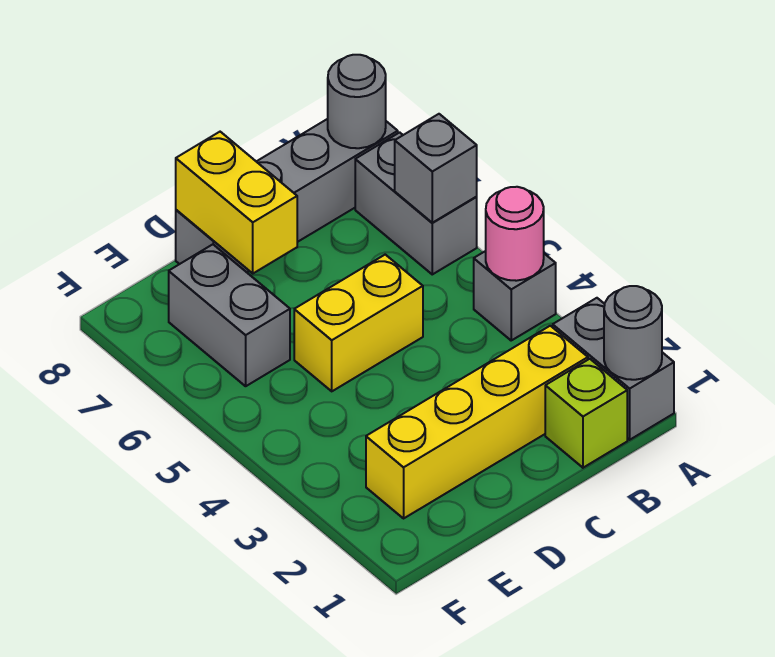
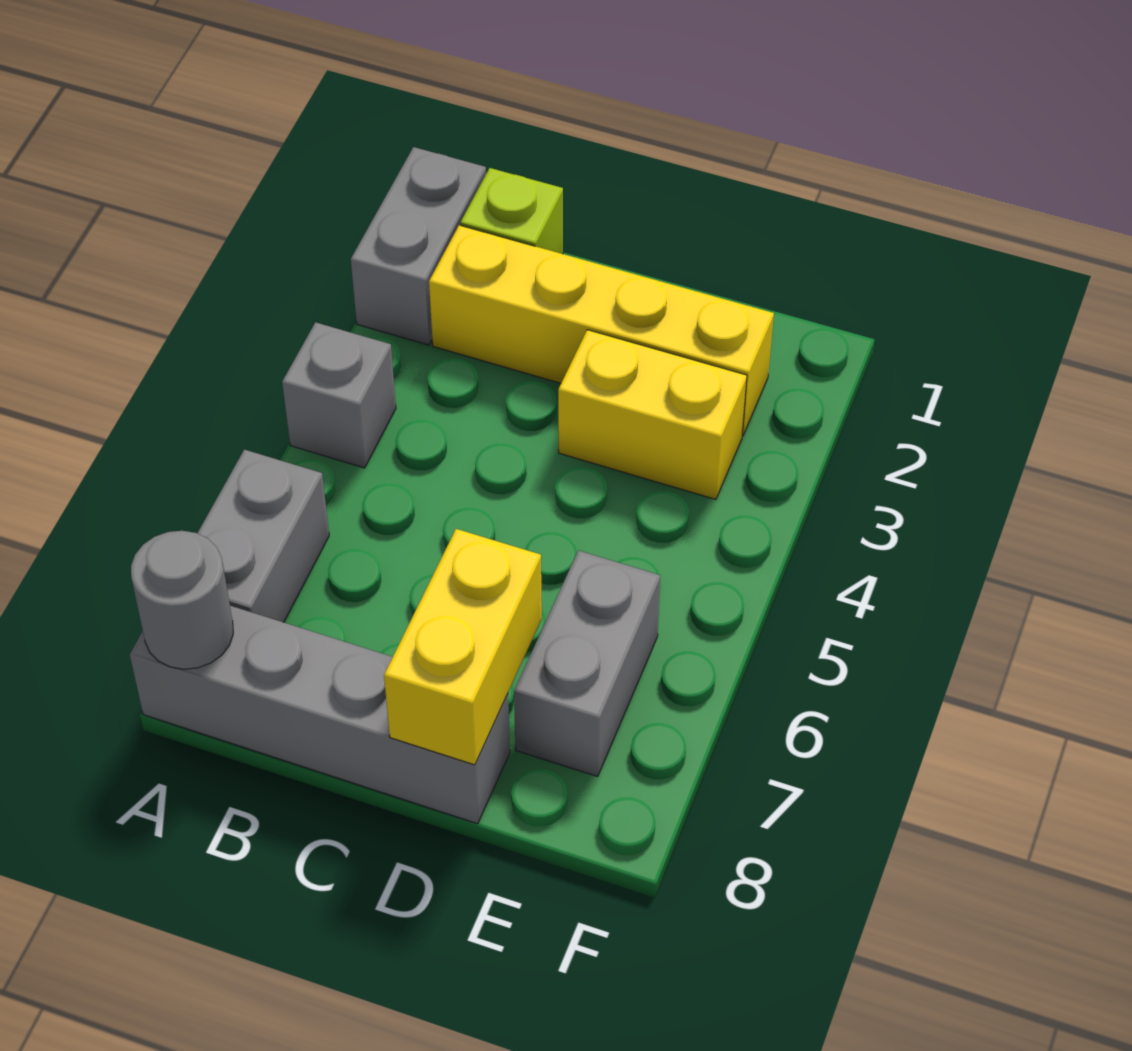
grey 1x1 round brick [604,286,662,380] -> none
pink 1x1 round brick [486,187,544,281] -> none
grey 1x1 brick [395,114,477,223] -> none
yellow 1x2 brick [294,255,423,391] -> yellow 1x2 brick moved to [558,330,747,499]

